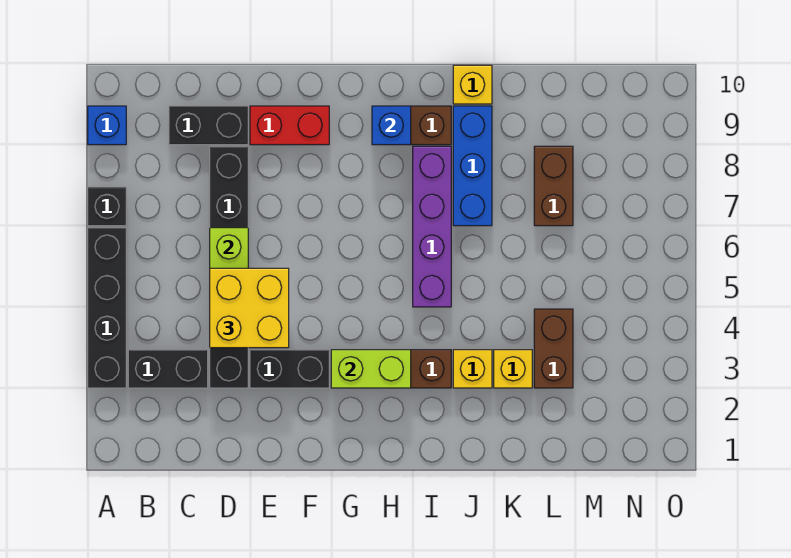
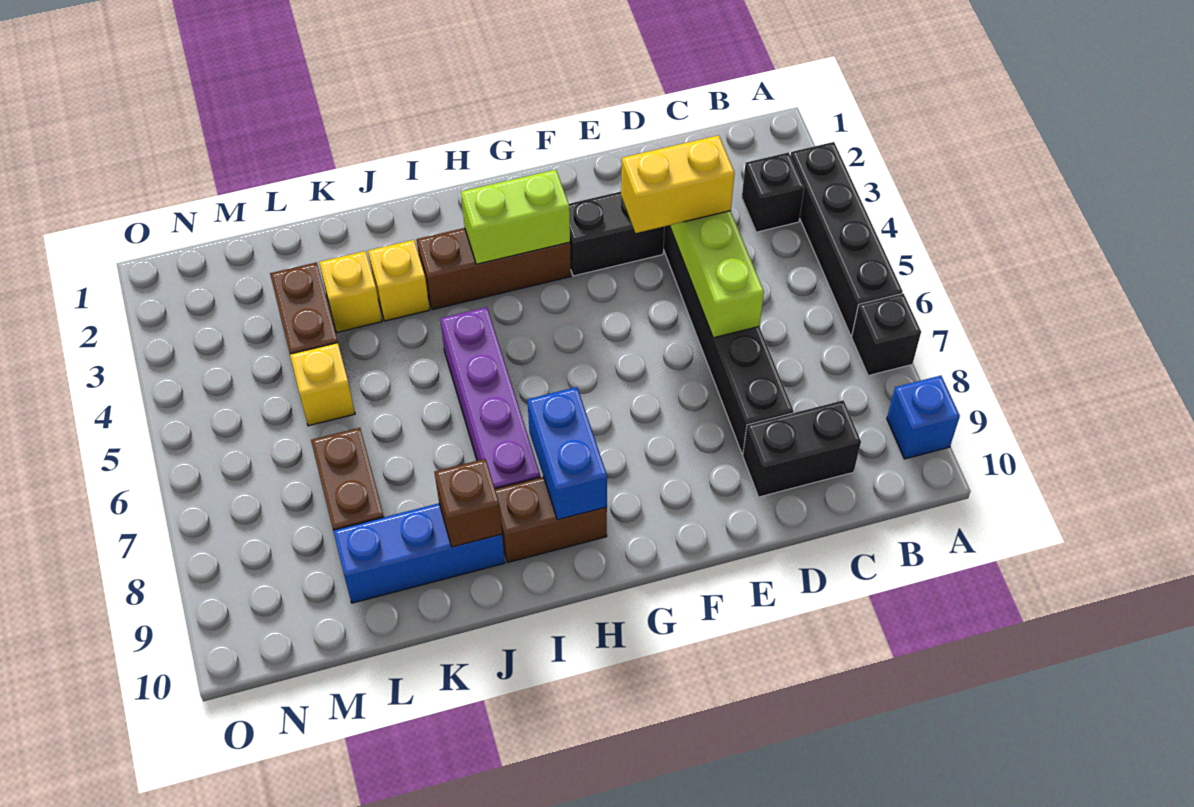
black 1x2 brick [128,350,208,388] -> black 1x1 brick [742,152,804,232]
yellow 2x2 brick [210,268,289,348] -> yellow 1x2 brick [621,135,735,233]
red 1x2 brick [250,106,329,145] -> none
blue 1x1 brick [372,106,411,145] -> blue 1x2 brick [527,387,607,520]
blue 1x3 brick [453,106,492,226] -> blue 1x3 brick turned to [333,503,505,603]
none -> brown 1x1 brick [434,459,502,547]
yellow 1x1 brick [453,65,492,104] -> yellow 1x1 brick moved to [290,343,355,426]

